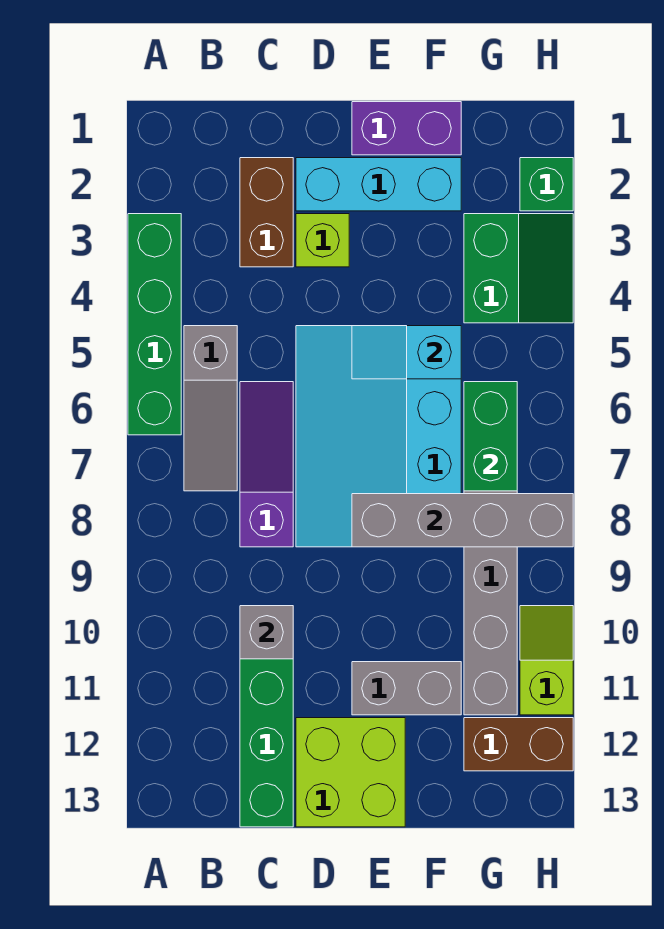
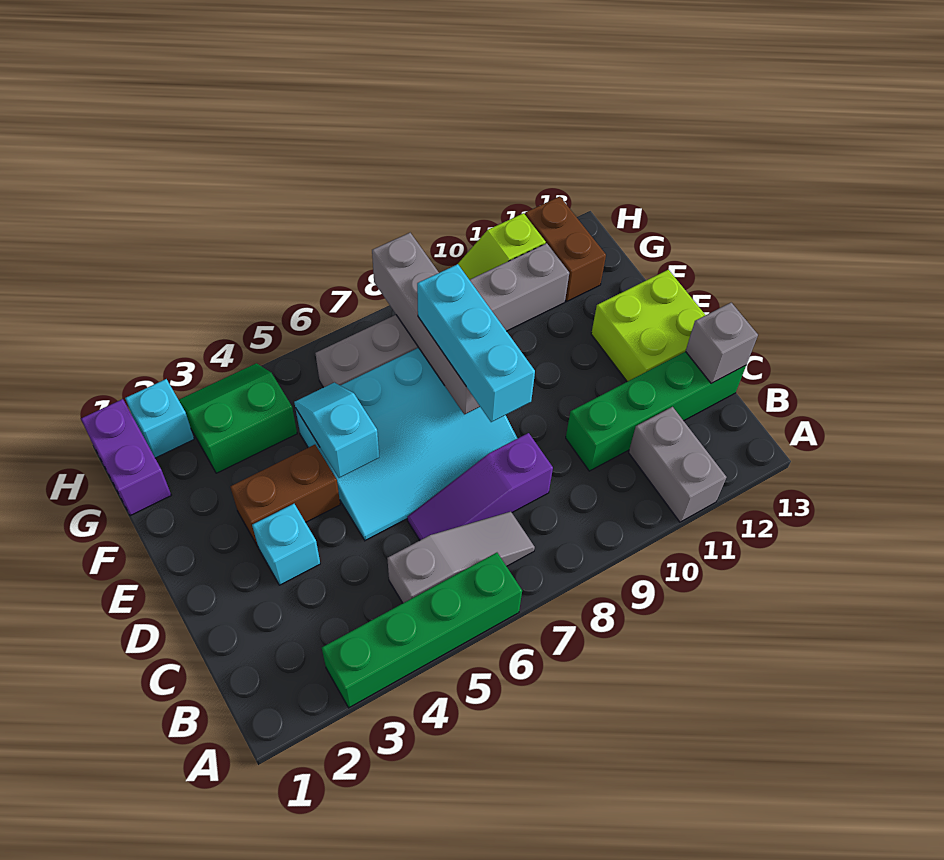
brown 1x2 brick [240,158,293,267] -> brown 1x2 brick moved to [230,445,340,546]
grey 1x1 brick [240,606,293,659] -> grey 1x1 brick moved to [686,303,758,383]
cyan 1x3 brick [296,158,461,211] -> cyan 1x3 brick moved to [417,264,535,422]
lime 1x1 brick [296,214,349,267] -> cyan 1x1 brick [252,504,320,585]
purple 1x2 brick [352,102,461,155] -> purple 1x2 brick moved to [81,399,171,516]
cyan 1x2 slope [352,326,461,379] -> cyan 1x2 slope turned to [294,382,379,478]
grey 1x2 brick [352,662,461,715] -> grey 1x2 brick moved to [629,407,726,522]
green 1x2 brick [464,382,517,491] -> none
green 1x1 brick [520,158,573,211] -> cyan 1x1 brick [125,379,194,458]

